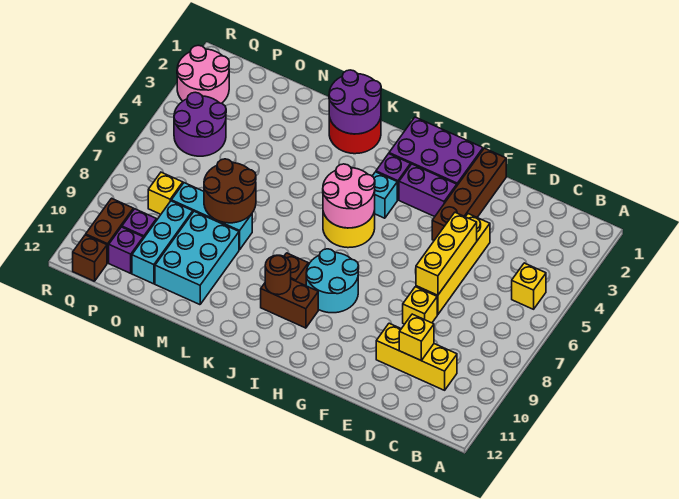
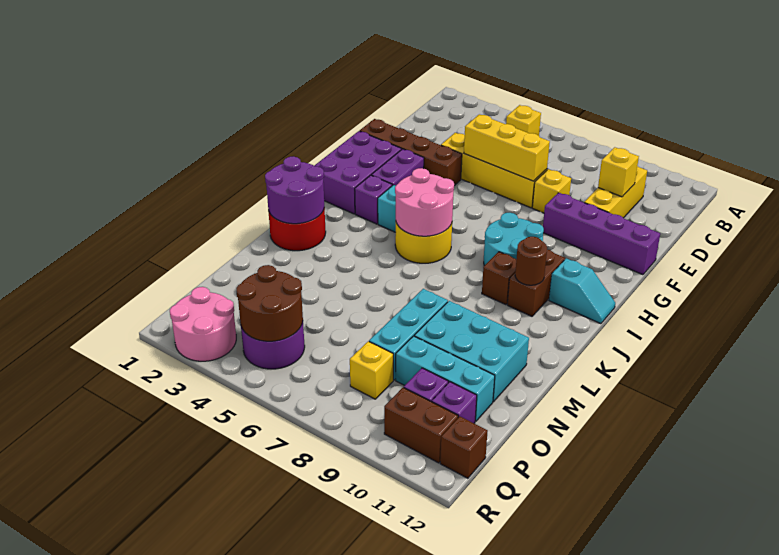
none -> purple 1x4 brick [543,193,660,275]
none -> cyan 1x2 slope [549,258,615,324]
brown 2x2 round brick [204,159,256,223] -> brown 2x2 round brick moved to [236,265,303,341]

